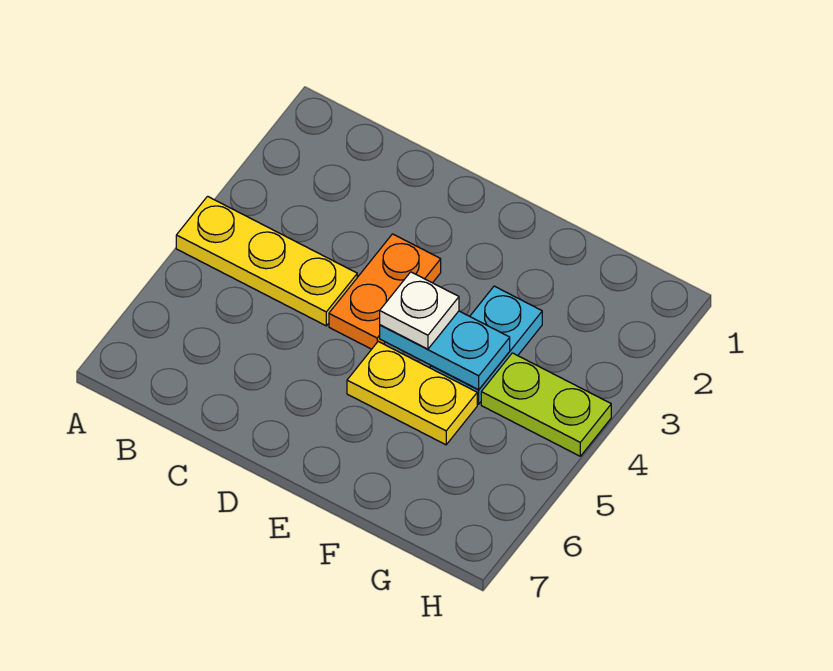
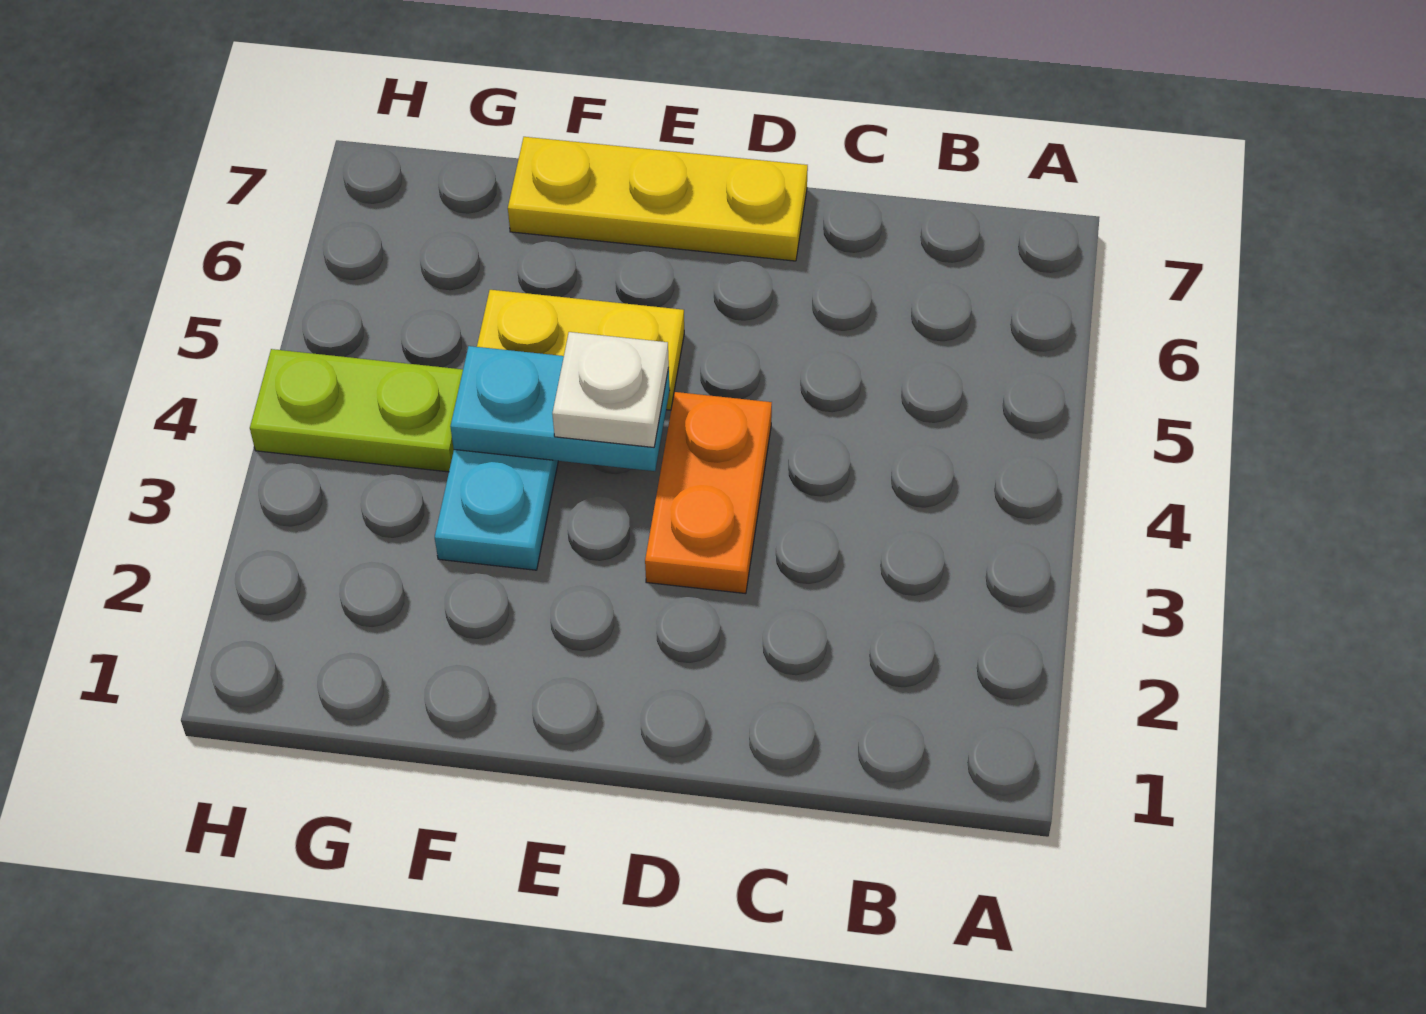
yellow 1x3 plate [176,196,357,326] -> yellow 1x3 plate moved to [508,137,808,261]

